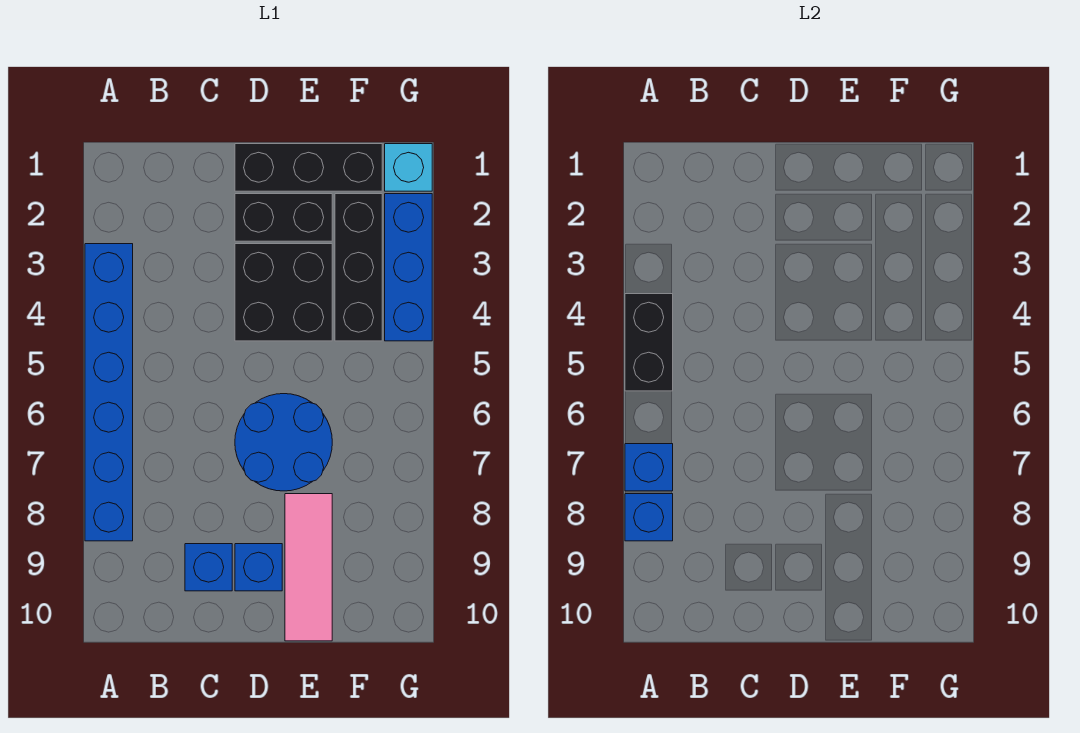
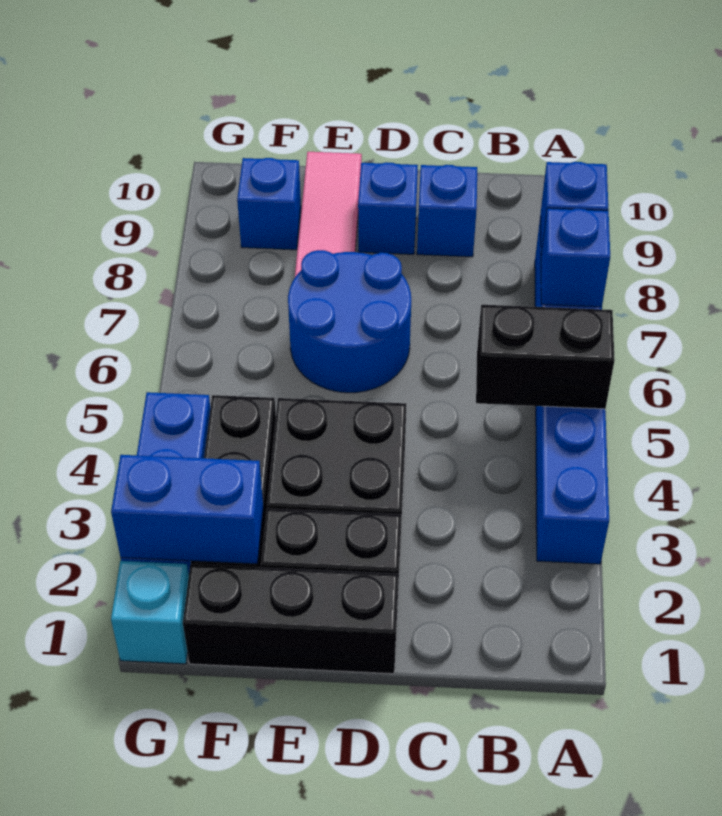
black 1x2 brick [625,294,673,391] -> black 1x2 brick turned to [476,305,615,409]
none -> blue 1x2 brick [111,455,263,564]
none -> blue 1x1 brick [237,158,301,250]

